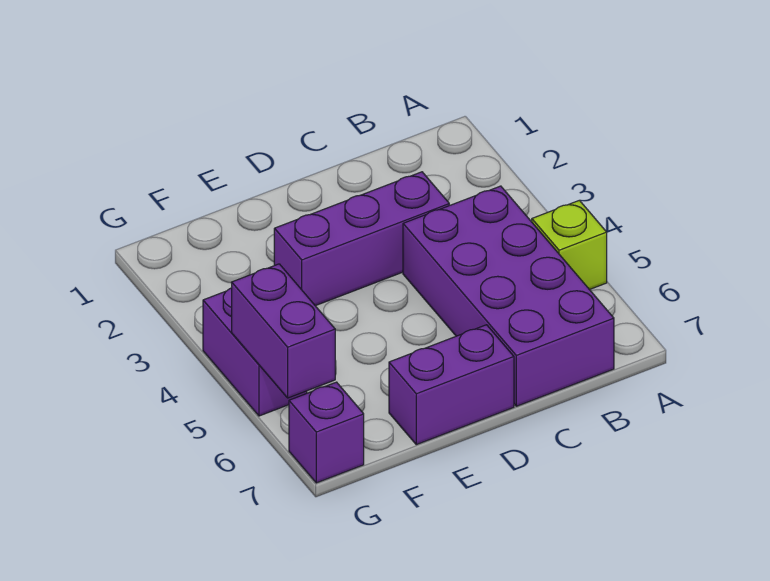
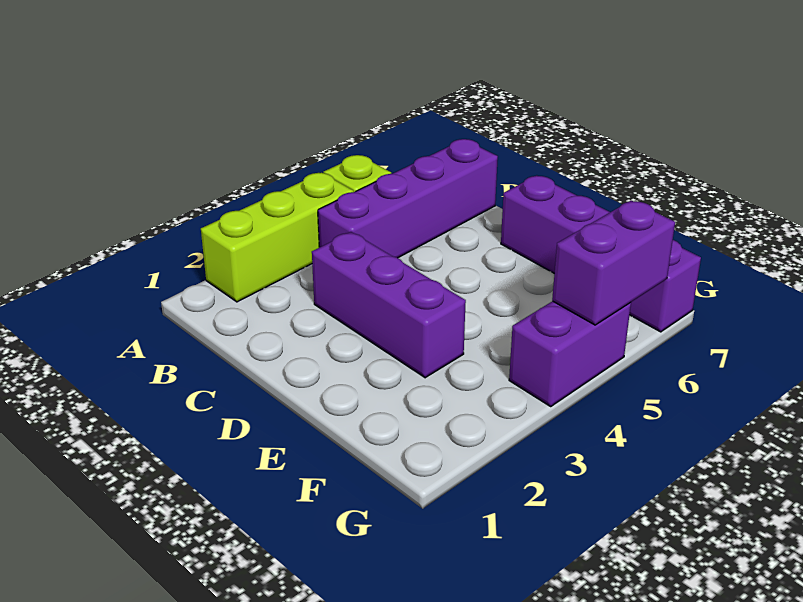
none -> lime 1x3 brick [201,172,354,302]
purple 2x4 brick [403,186,614,406] -> purple 1x4 brick [318,139,498,258]

